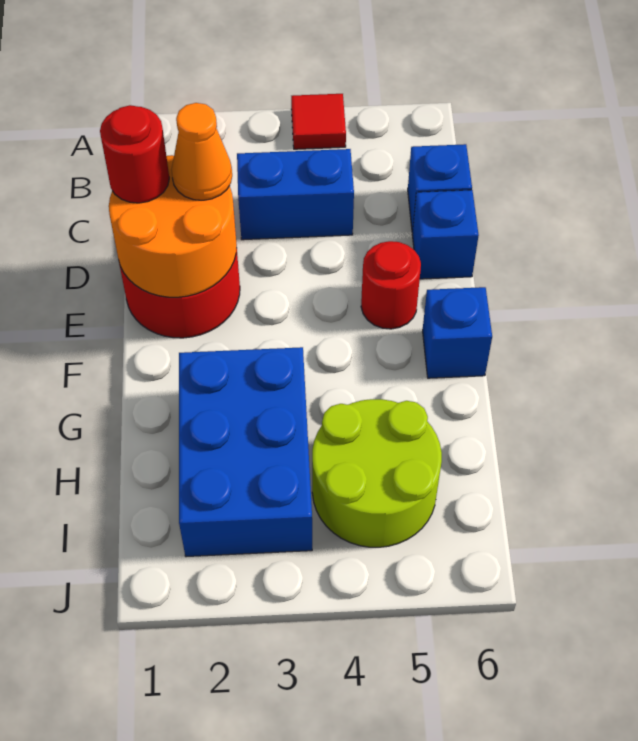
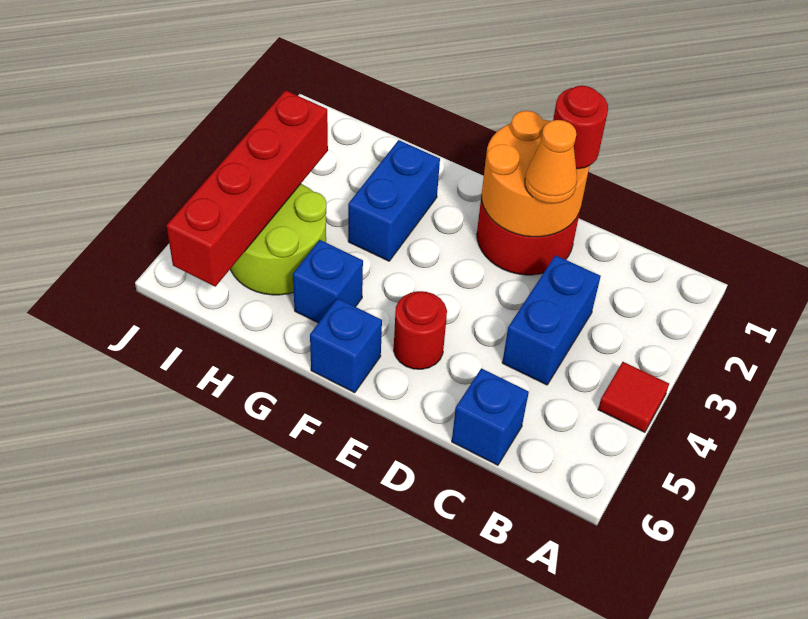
blue 1x1 brick [412,190,479,279] -> blue 1x1 brick moved to [293,240,363,323]
blue 2x3 brick [179,347,312,557] -> blue 1x2 brick [348,140,440,261]
none -> red 1x4 brick [166,90,328,286]

